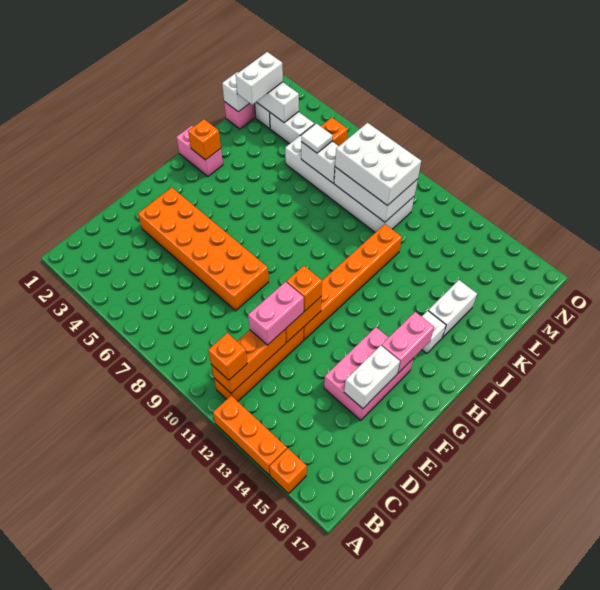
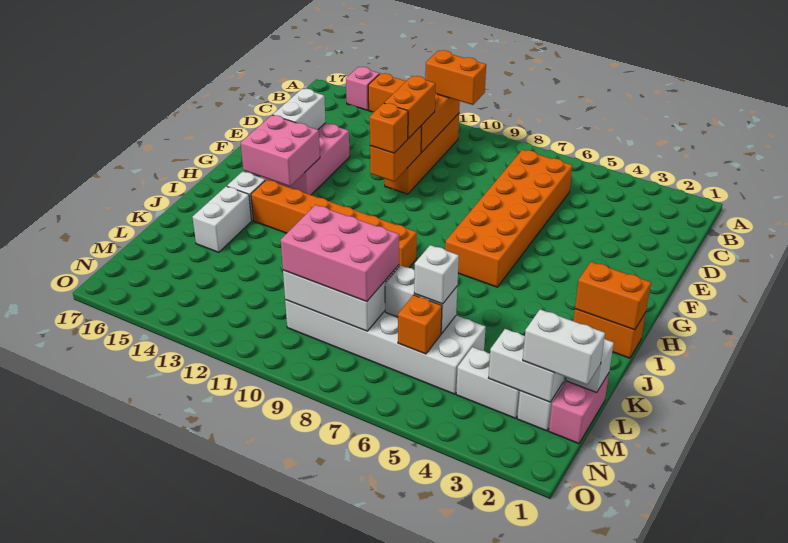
orange 1x1 brick [269,448,307,493] -> pink 1x1 brick [346,67,379,110]
orange 1x1 brick [208,333,247,380] -> orange 1x2 brick [425,50,486,105]
pink 1x2 brick [248,282,304,345] -> orange 1x2 brick [384,76,435,139]
orange 2x6 brick [138,187,269,311] -> orange 2x6 brick turned to [445,150,572,287]
orange 1x6 brick [303,224,402,340] -> orange 1x6 brick turned to [251,180,417,268]
pink 1x2 brick [381,312,434,374] -> pink 2x2 brick [241,115,320,186]
pink 1x2 brick [176,126,223,176] -> orange 1x2 brick [573,309,646,358]
orange 1x1 brick [188,119,221,160] -> orange 1x2 brick [575,262,651,330]
white 1x2 brick [236,52,283,105] -> white 1x2 brick turned to [523,309,605,385]
white 1x1 tile [301,124,333,153] -> white 1x1 brick [414,245,459,304]
white 2x3 brick [335,123,421,206] -> pink 2x3 brick [281,205,399,302]

